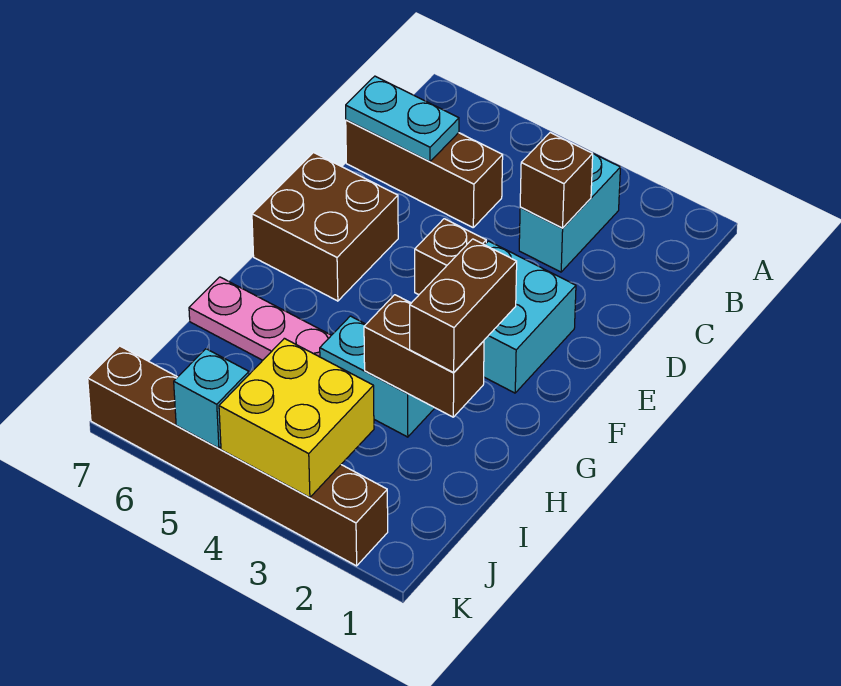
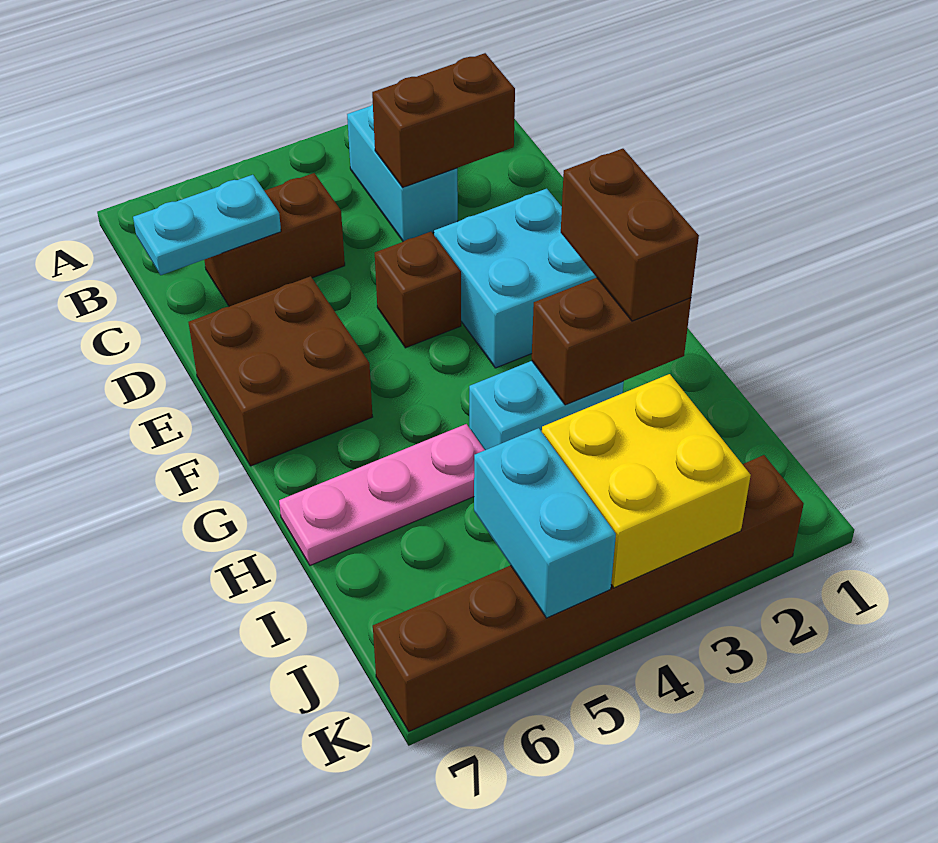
brown 1x1 brick [520,133,593,228] -> brown 1x2 brick [372,53,515,187]
brown 1x3 brick [346,120,503,227] -> brown 1x2 brick [204,173,345,307]
cyan 1x1 brick [174,349,249,448] -> cyan 1x2 brick [474,428,616,618]

